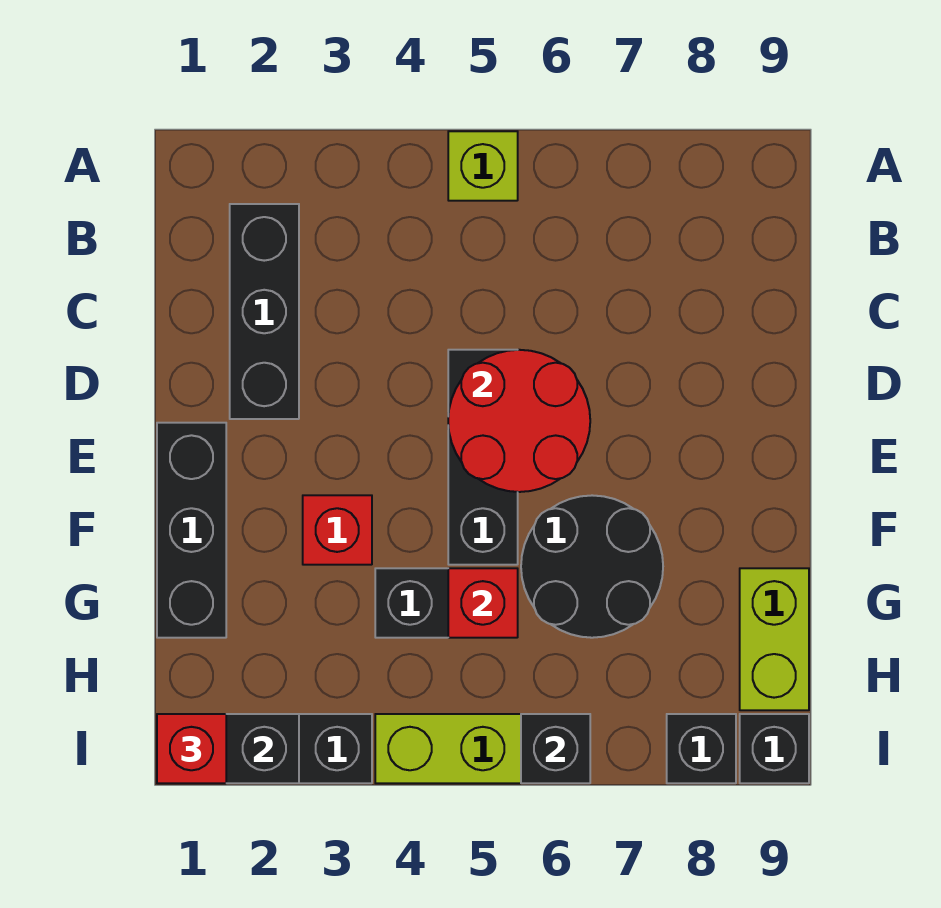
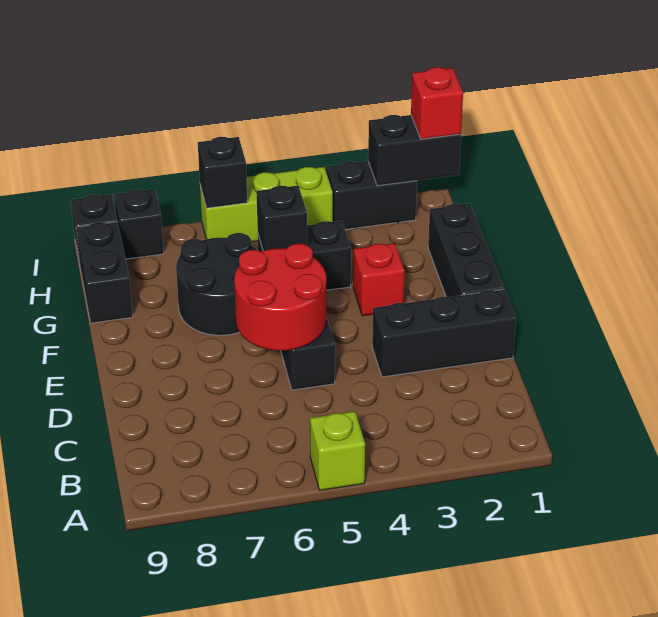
black 1x3 brick [230,204,299,419] -> black 1x3 brick turned to [372,289,516,377]
red 1x1 brick [448,568,518,638] -> black 1x1 brick [256,186,307,251]
lime 1x2 brick [740,568,809,710] -> black 1x2 brick [76,222,133,323]

